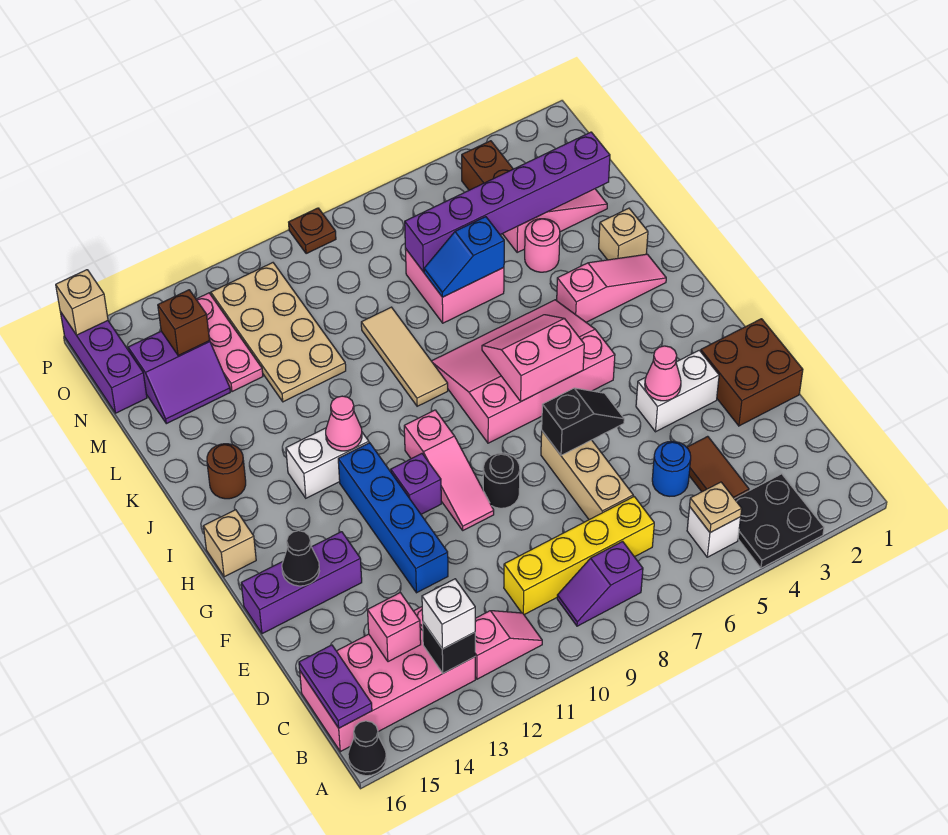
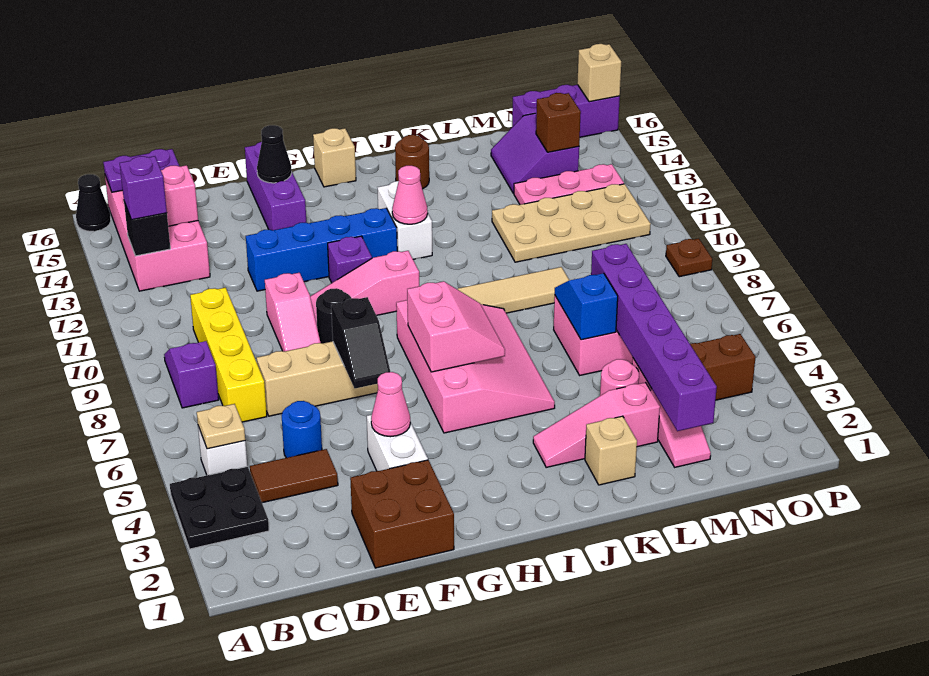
pink 1x2 slope [475,611,542,679] -> pink 1x2 slope moved to [265,273,320,352]
white 1x1 brick [422,579,475,649] -> purple 1x1 brick [120,156,167,220]
pink 1x3 slope [557,254,666,322] -> pink 1x3 slope turned to [533,382,660,467]

